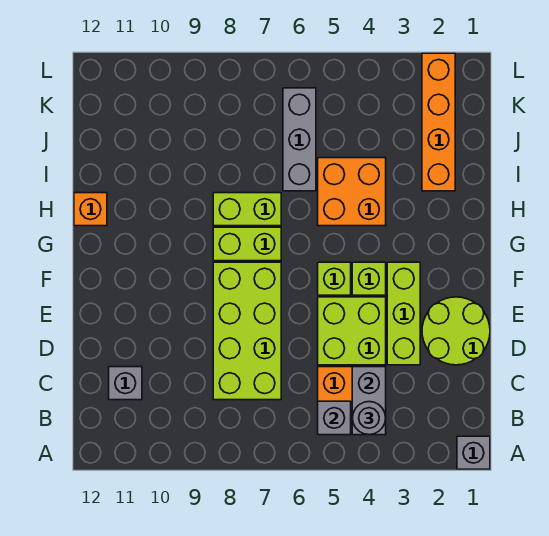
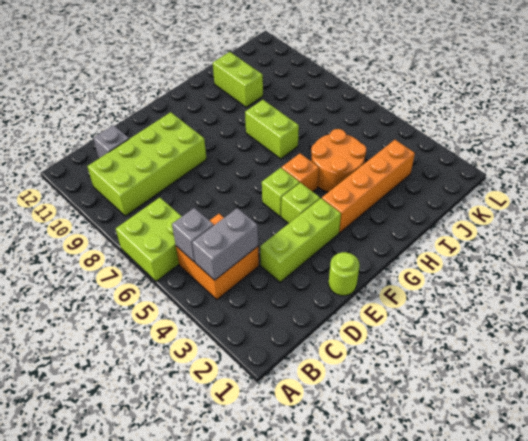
grey 1x1 brick [457,436,490,469] -> none
grey 1x1 round brick [352,402,386,435] -> none
lime 2x4 brick [213,262,281,400] -> lime 2x4 brick moved to [87,112,207,216]
lime 2x2 round brick [422,297,490,365] -> lime 1x1 round brick [329,252,359,296]
lime 2x2 brick [318,297,386,365] -> lime 2x2 brick moved to [116,198,182,281]
lime 1x2 brick [213,227,281,261] -> lime 1x2 brick moved to [213,52,263,107]
orange 2x2 brick [318,158,386,226] -> orange 2x2 round brick [311,129,366,192]
orange 1x1 brick [74,193,107,226] -> orange 1x1 brick moved to [282,154,319,192]
orange 1x4 brick [422,53,455,191] -> orange 1x4 brick moved to [322,140,415,233]
grey 1x3 brick [283,88,316,191] -> none

